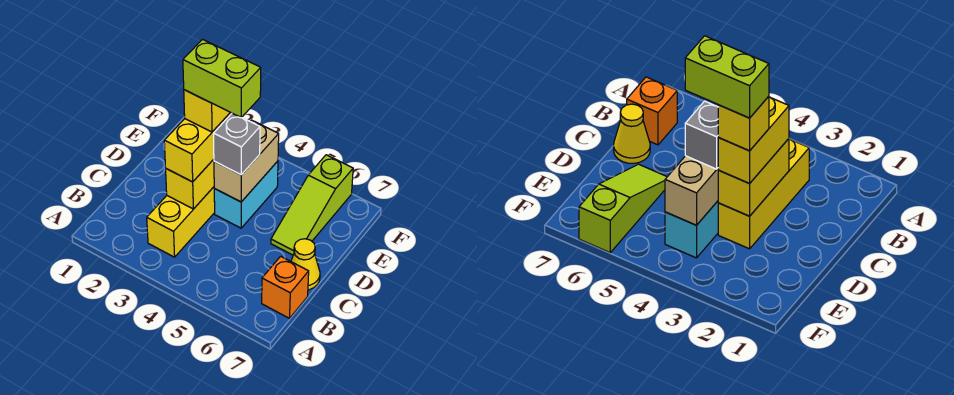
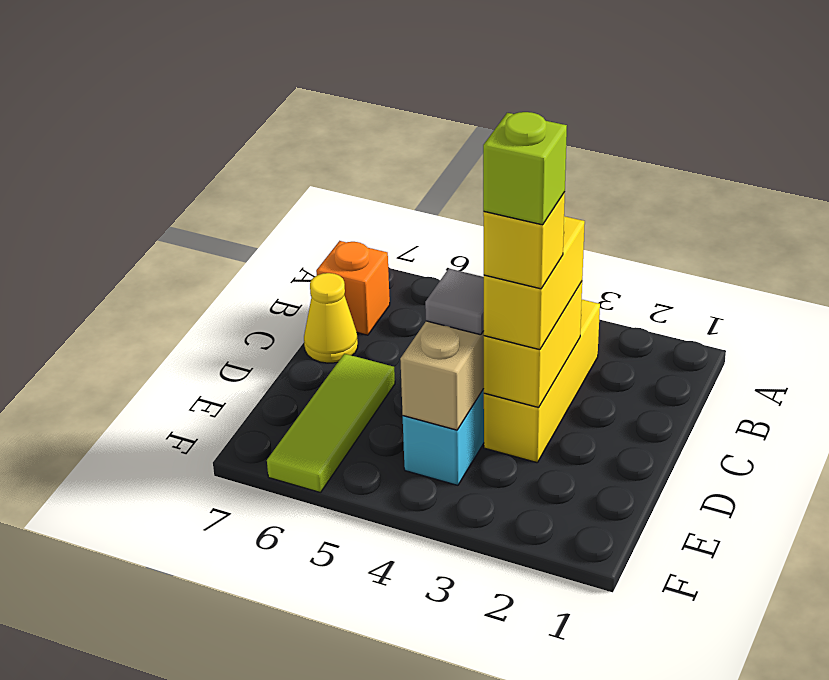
lime 1x2 brick [183,39,261,117] -> lime 1x1 brick [483,112,567,225]
grey 1x1 brick [214,113,260,175] -> grey 1x1 tile [425,269,484,335]
lime 1x3 slope [271,155,353,255] -> lime 1x3 tile [267,354,395,493]

